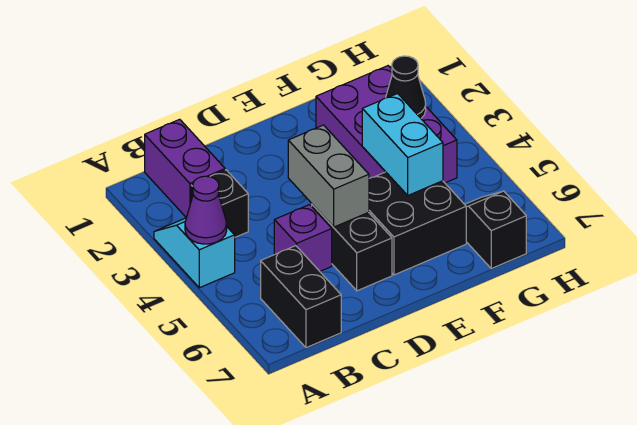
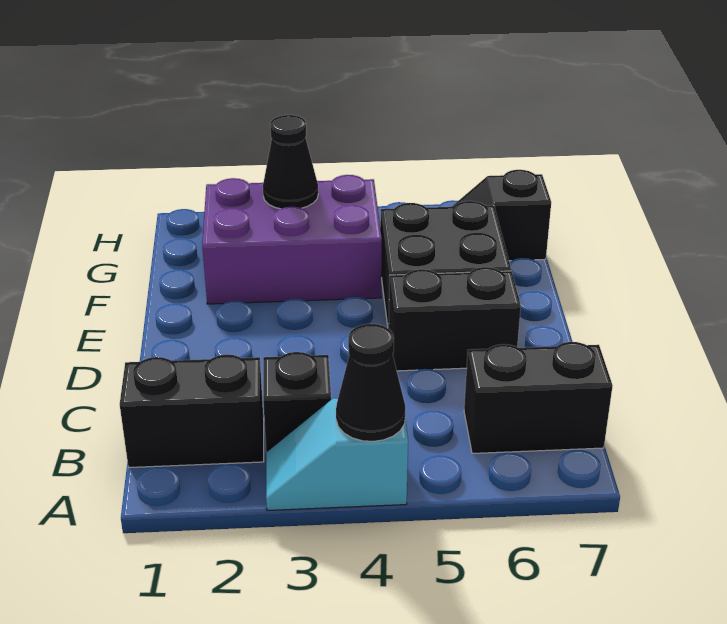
purple 1x1 cone [185,176,227,244] -> black 1x1 cone [336,324,405,442]
purple 1x2 brick [145,119,225,218] -> black 1x2 brick [120,354,264,468]
purple 1x1 brick [274,205,332,271] -> none
grey 1x2 brick [288,125,369,227] -> none
cyan 1x2 brick [362,93,443,195] -> none

